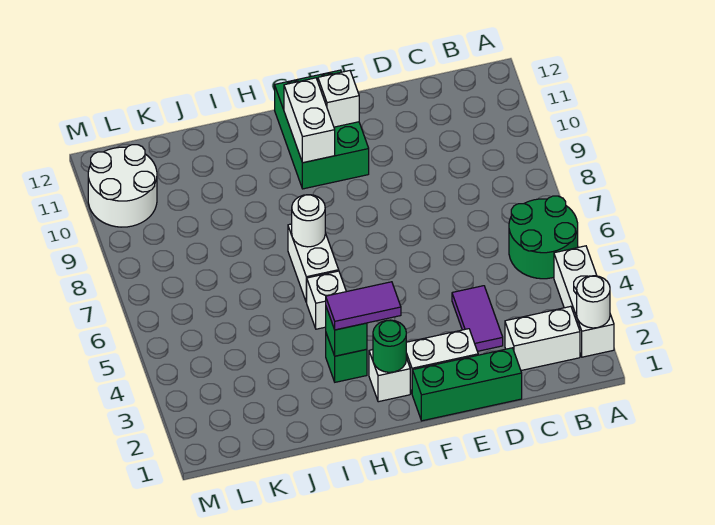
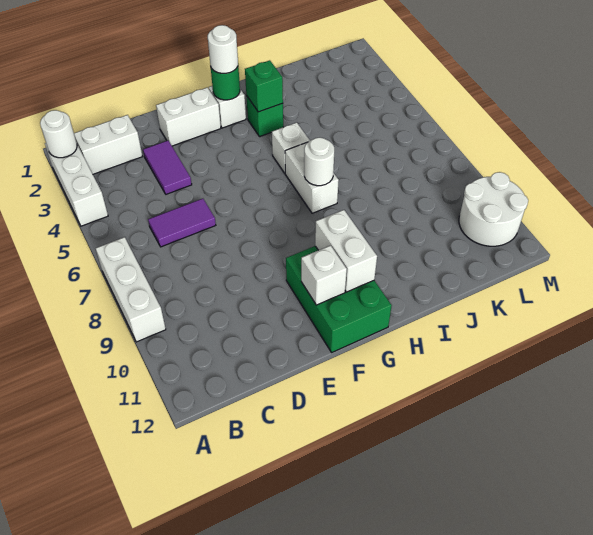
green 2x2 round brick [509,196,578,279] -> none
none -> white 1x3 brick [96,237,166,342]
green 1x3 brick [412,348,522,421] -> none
none -> white 1x1 round brick [208,25,238,73]
purple 1x2 tile [326,282,401,330] -> purple 1x2 tile moved to [148,199,216,247]

